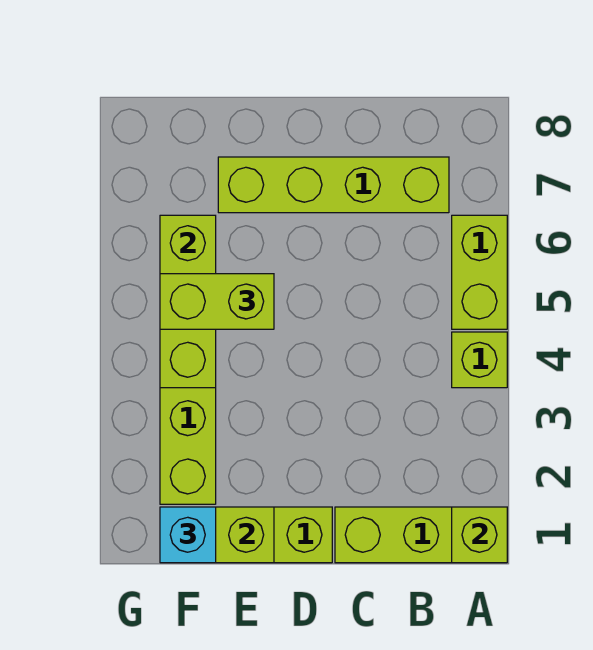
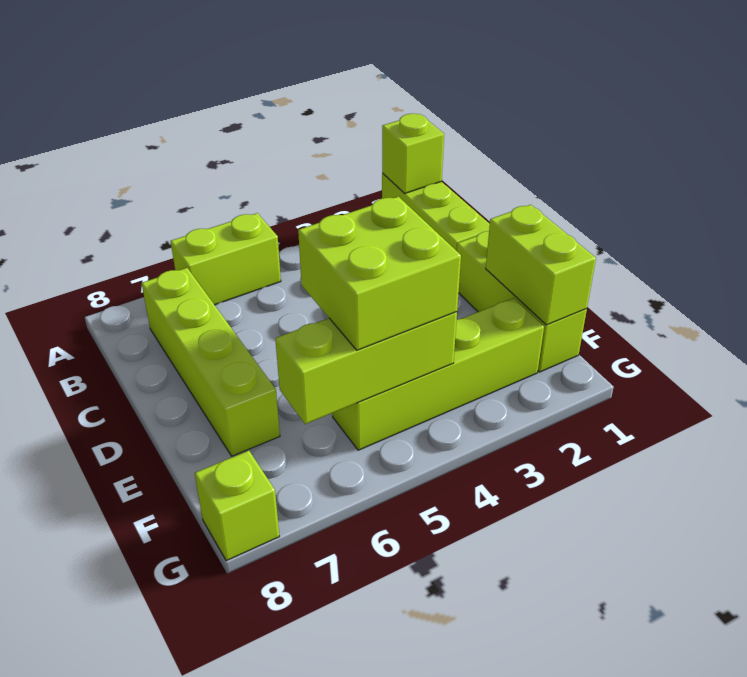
lime 1x1 brick [452,332,507,388] -> lime 1x1 brick moved to [195,451,279,561]
lime 1x2 brick [160,274,274,329] -> lime 2x2 brick [298,197,461,350]
cyan 1x1 brick [160,507,216,563] -> none

